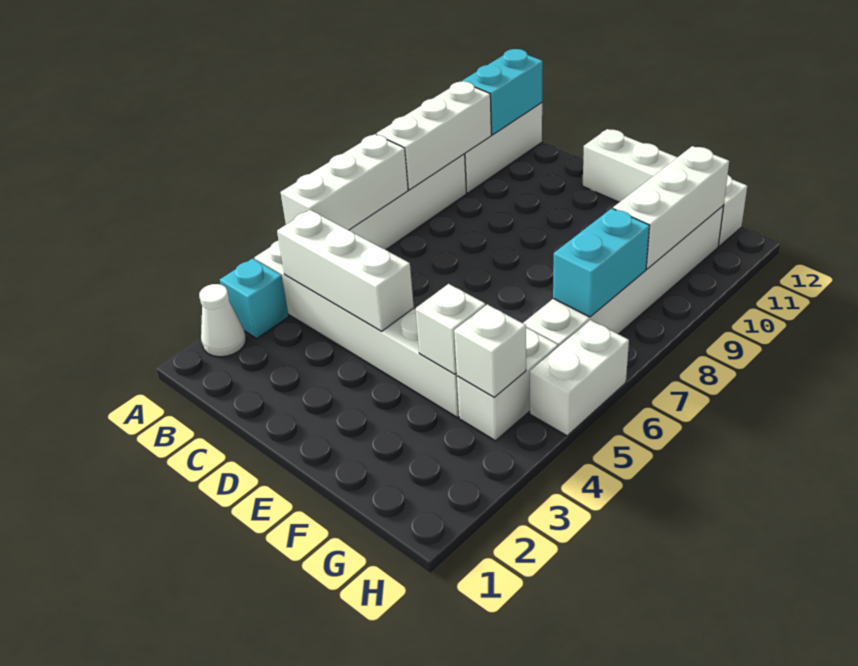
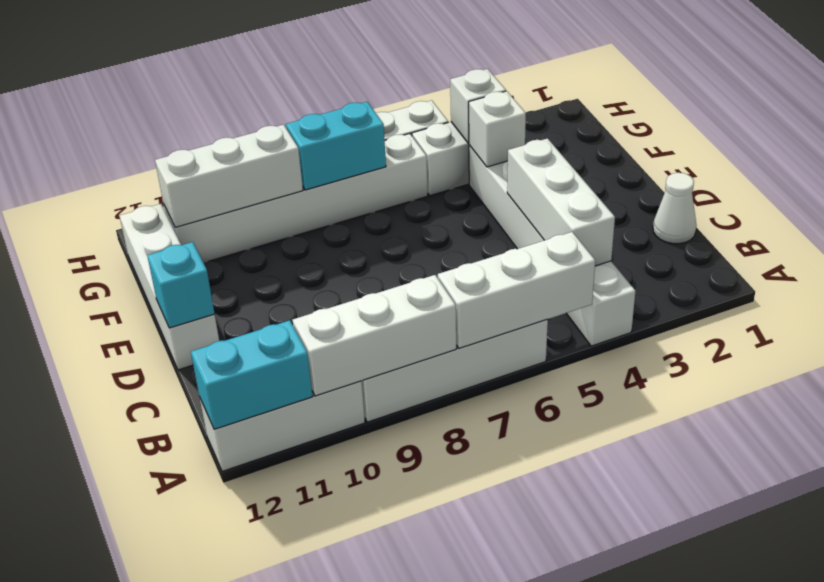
white 1x1 cone [199,284,246,357] -> white 1x1 cone moved to [653,173,697,244]
cyan 1x1 brick [220,258,289,338] -> cyan 1x1 brick moved to [147,242,215,328]

